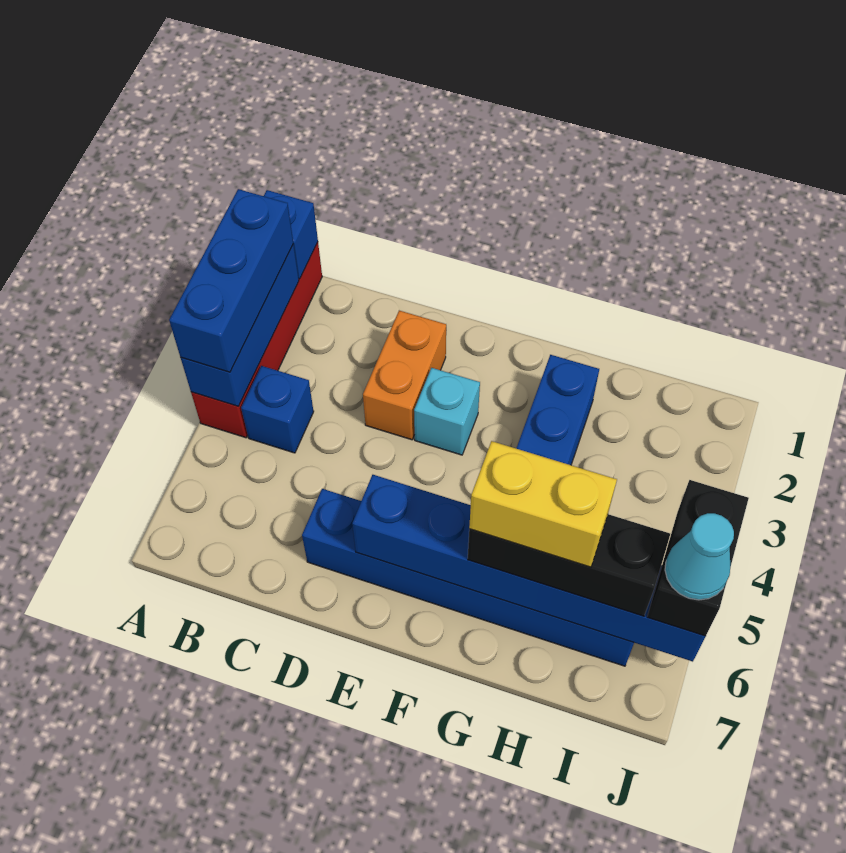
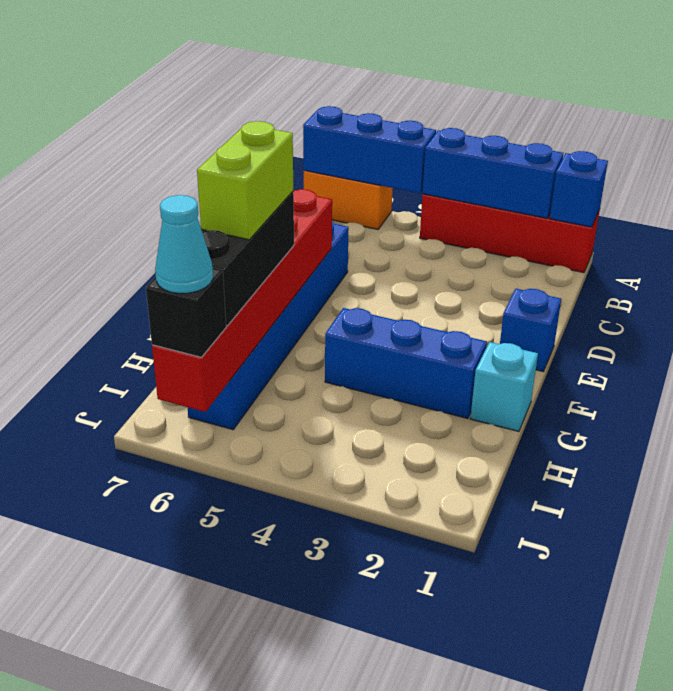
blue 1x3 brick [169,189,293,372] -> blue 1x3 brick moved to [303,106,436,193]
blue 1x1 brick [241,366,314,453] -> blue 1x1 brick moved to [500,289,561,371]
orange 1x2 brick [363,311,446,440] -> orange 1x2 brick moved to [304,171,393,229]
cyan 1x1 brick [414,368,480,455] -> cyan 1x1 brick moved to [470,342,538,431]
blue 1x6 brick [352,475,705,662] -> red 1x6 brick [152,189,332,412]
yellow 1x2 brick [469,441,617,567] -> lime 1x2 brick [197,121,293,240]
black 1x2 brick [647,480,749,636] -> black 1x1 brick [146,268,226,357]

